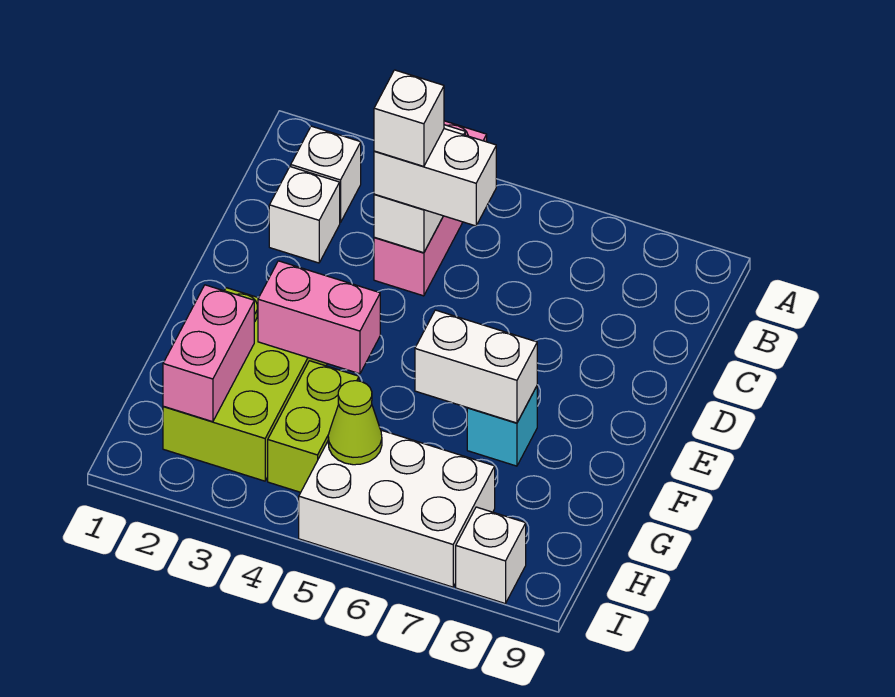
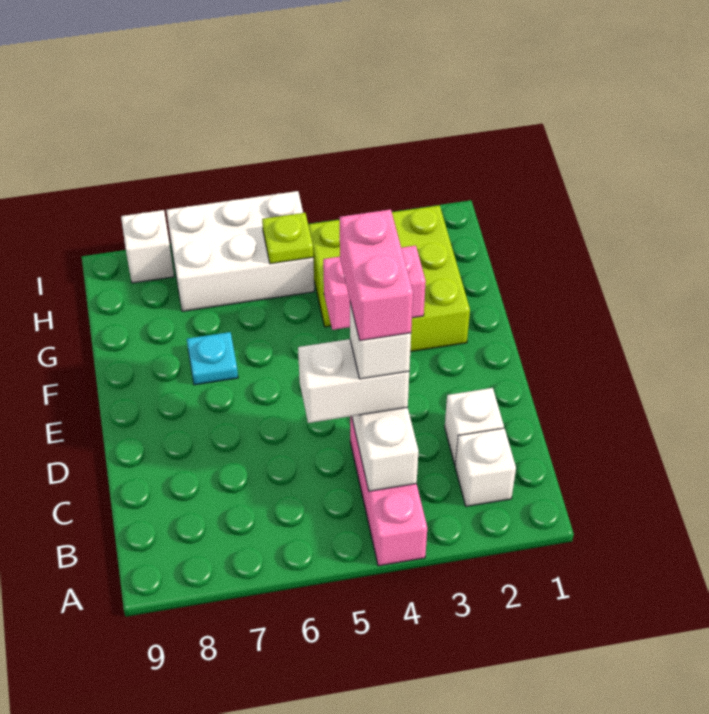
white 1x2 brick [415,310,537,423] -> none
cyan 1x1 brick [467,386,537,466] -> cyan 1x1 plate [187,332,238,385]
pink 1x2 brick [163,285,254,422] -> pink 1x2 brick moved to [340,209,413,341]
lime 1x1 cone [328,381,382,465] -> lime 1x1 plate [262,213,313,264]

